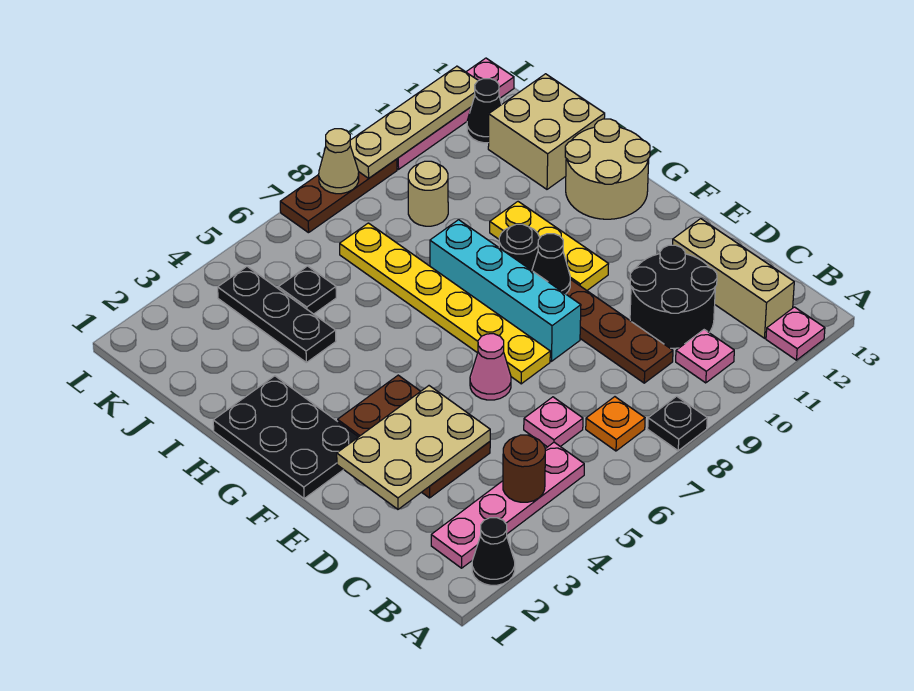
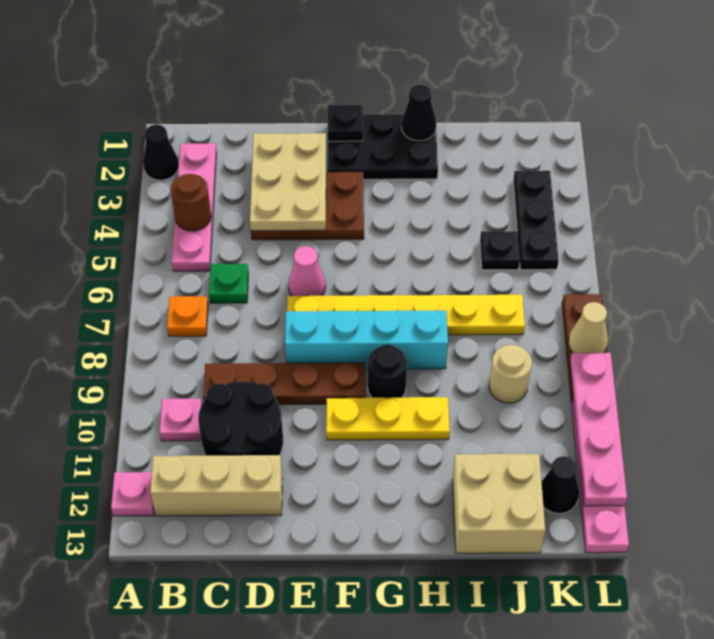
black 1x1 plate [648,396,707,451] -> black 1x1 plate moved to [328,105,363,141]
pink 1x1 plate [524,397,583,447] -> green 1x1 plate [209,264,249,303]
black 1x1 cone [532,234,570,294] -> black 1x1 cone moved to [401,85,437,141]
tan 2x2 round brick [565,119,650,219] -> none
black 1x3 plate [218,267,336,362] -> black 1x3 plate turned to [513,171,559,270]
tan 1x4 plate [350,66,478,178] -> pink 1x4 plate [570,353,627,506]

